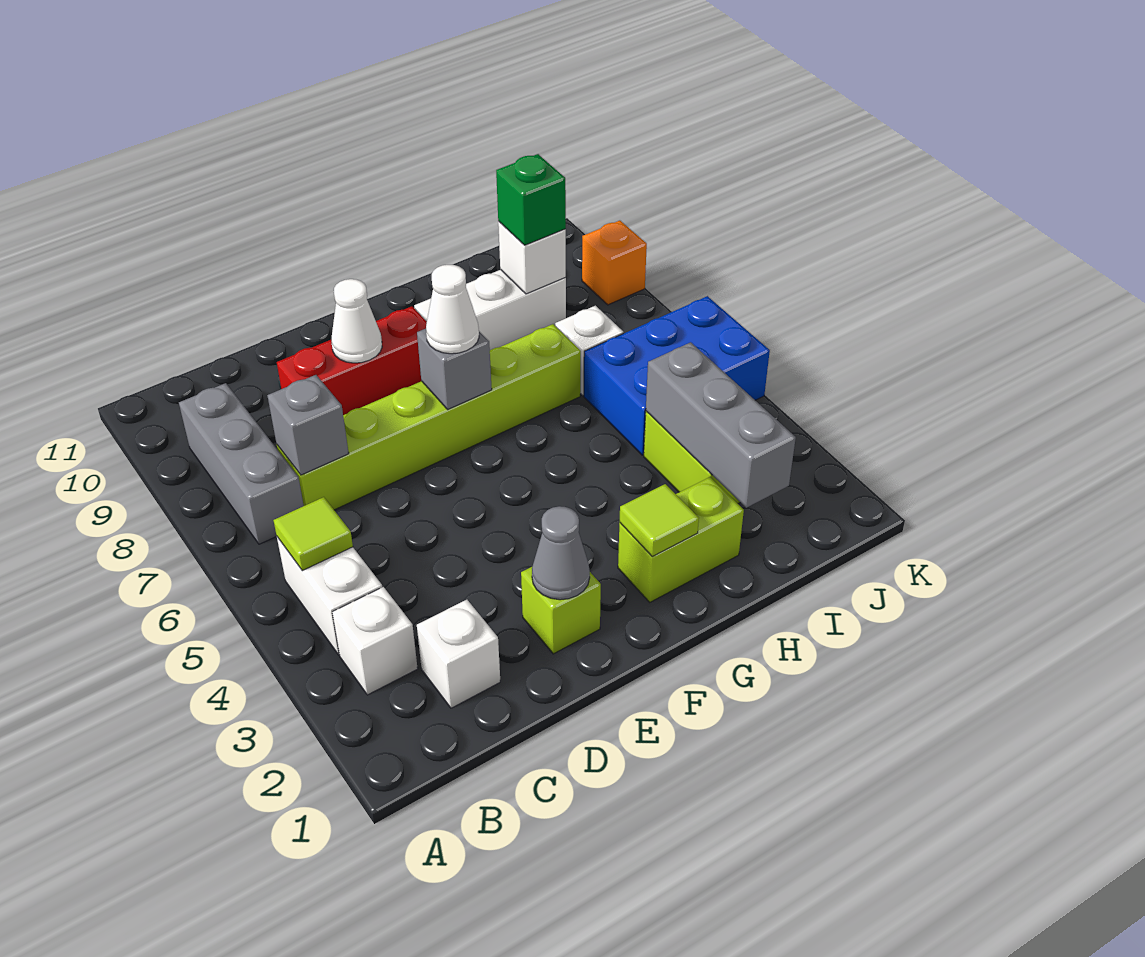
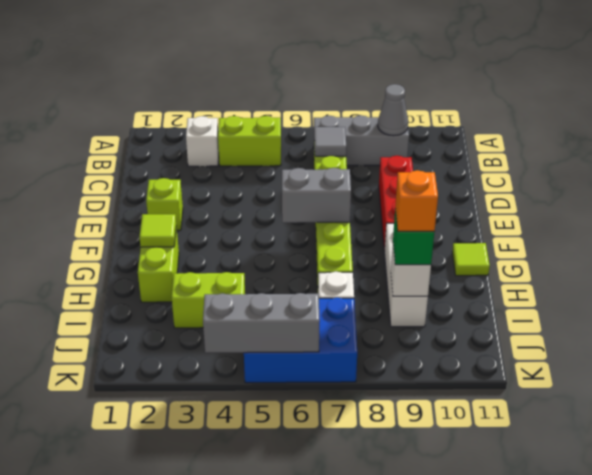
white 1x2 brick [277,537,382,655] -> lime 1x2 brick [218,116,281,166]
lime 1x1 tile [274,497,353,571] -> lime 1x1 tile moved to [452,243,490,276]
white 1x1 brick [417,600,500,708] -> none
grey 1x1 brick [267,375,349,475] -> grey 1x1 tile [314,127,346,156]
grey 1x1 cone [532,506,590,600] -> grey 1x1 cone moved to [378,84,408,136]
white 1x1 cone [331,279,382,363] -> none
grey 1x1 brick [417,329,492,409] -> grey 1x2 brick [282,168,351,223]
white 1x1 cone [426,265,479,354] -> none
grey 1x3 brick [646,342,796,508] -> grey 1x3 brick moved to [203,293,320,353]
blue 2x3 brick [584,296,770,455] -> blue 2x3 brick turned to [244,298,357,383]
orange 1x1 brick [582,221,647,305] -> orange 1x1 brick moved to [395,170,438,231]

